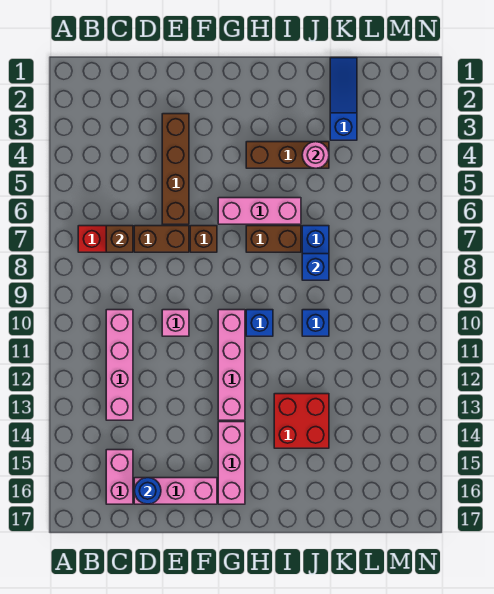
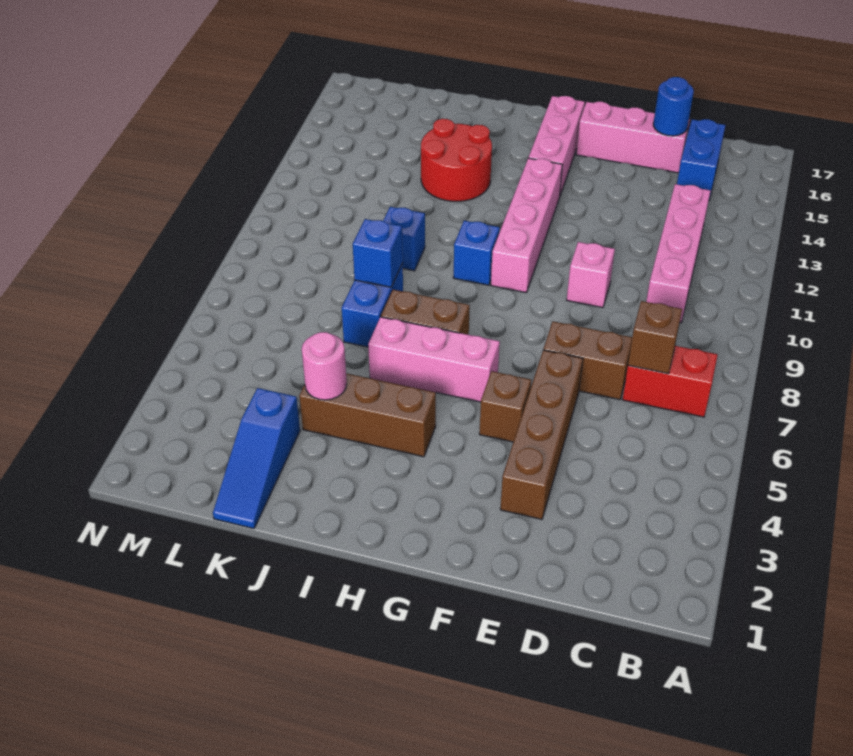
pink 1x2 brick [106,450,133,504] -> blue 1x2 brick [677,119,726,200]
brown 1x1 brick [190,226,217,252] -> brown 1x1 brick moved to [479,371,531,442]
red 2x2 brick [274,394,329,448] -> red 2x2 round brick [421,119,492,201]

